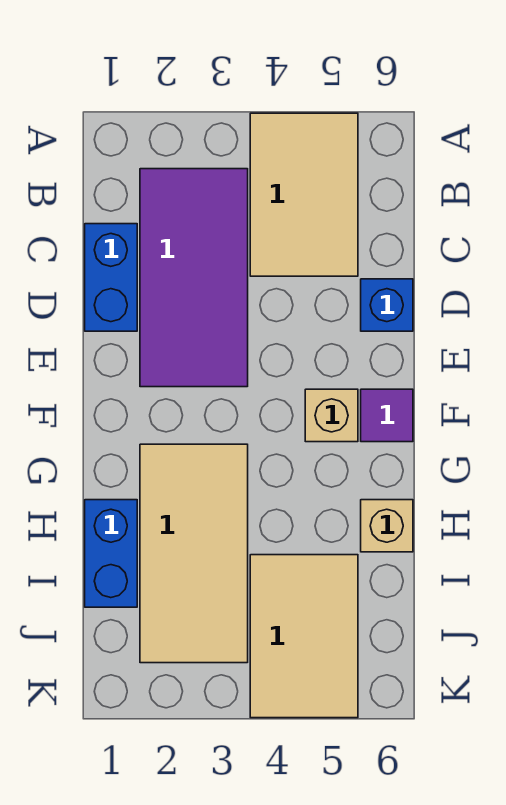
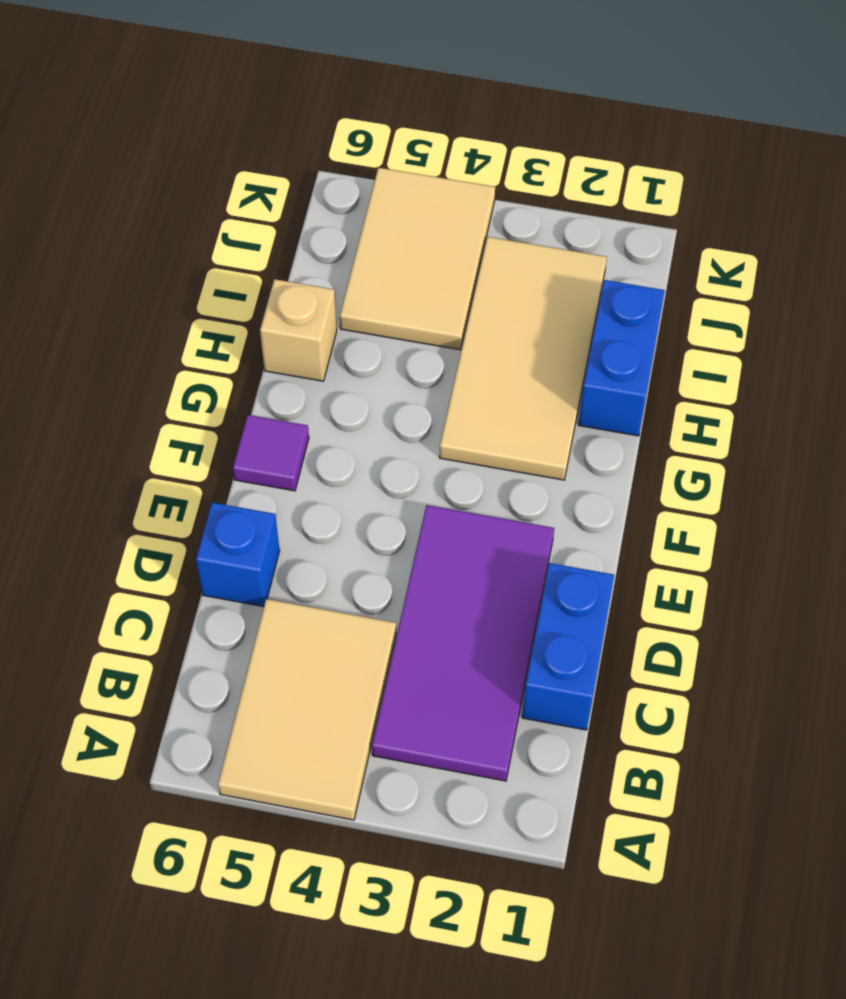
tan 1x1 brick [305,389,358,442] -> none

